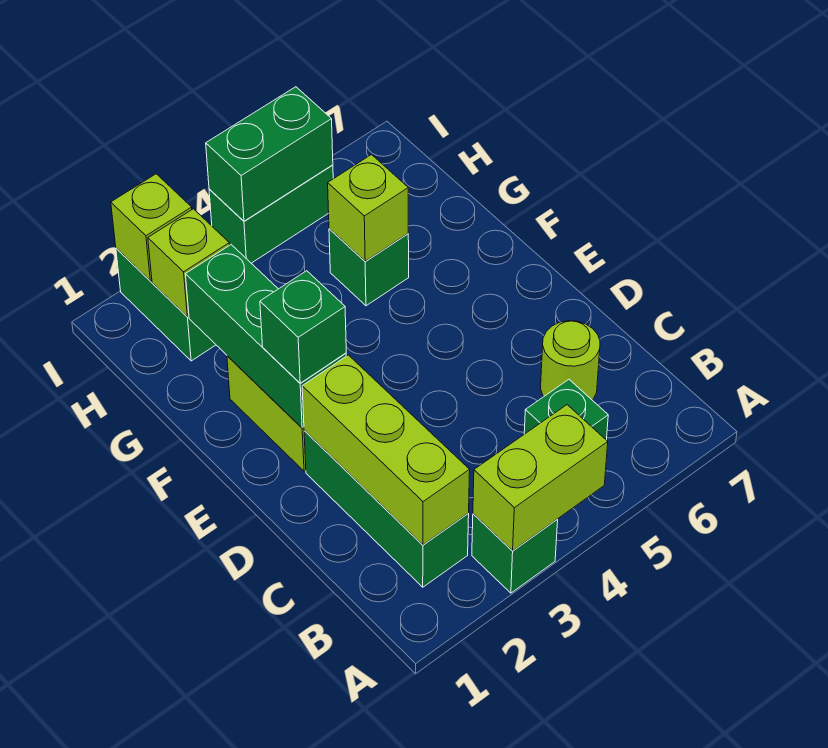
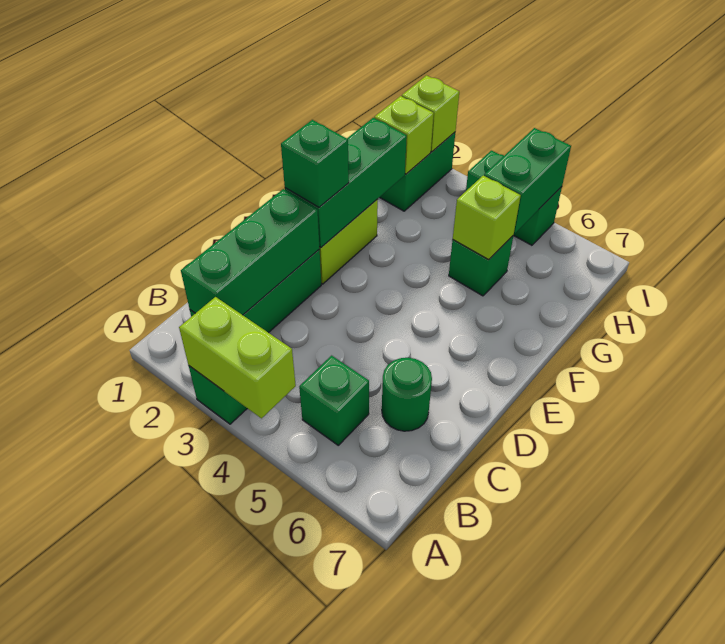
lime 1x3 brick [302,355,470,545] -> green 1x3 brick [181,189,320,315]
lime 1x1 round brick [541,321,600,400] -> green 1x1 round brick [382,358,432,431]
green 1x2 brick [206,87,333,221] -> green 1x2 brick turned to [484,128,571,233]

